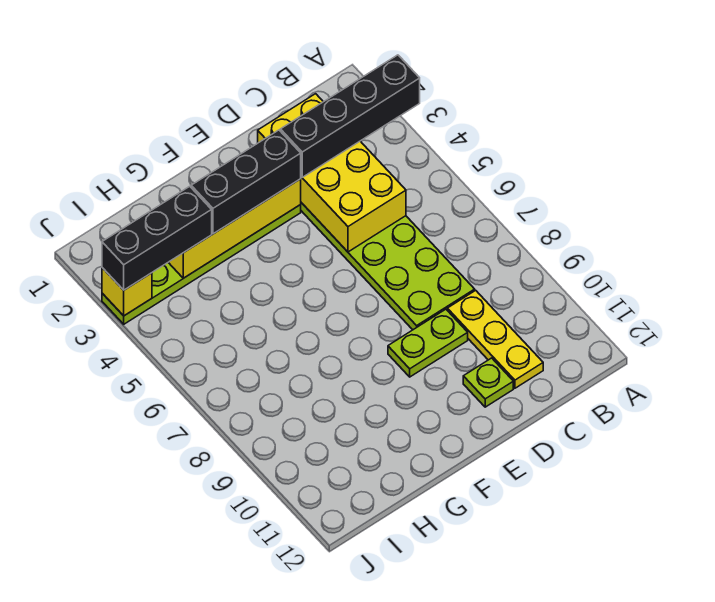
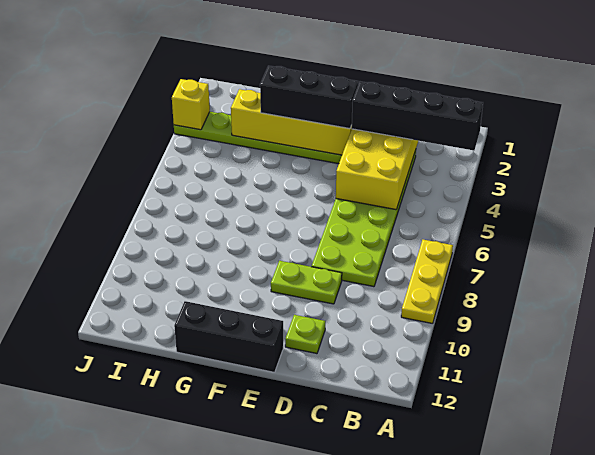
yellow 1x3 plate [447,290,543,388] -> yellow 1x3 plate moved to [401,240,453,324]
black 1x3 brick [102,186,212,290] -> black 1x3 brick moved to [174,301,283,372]

